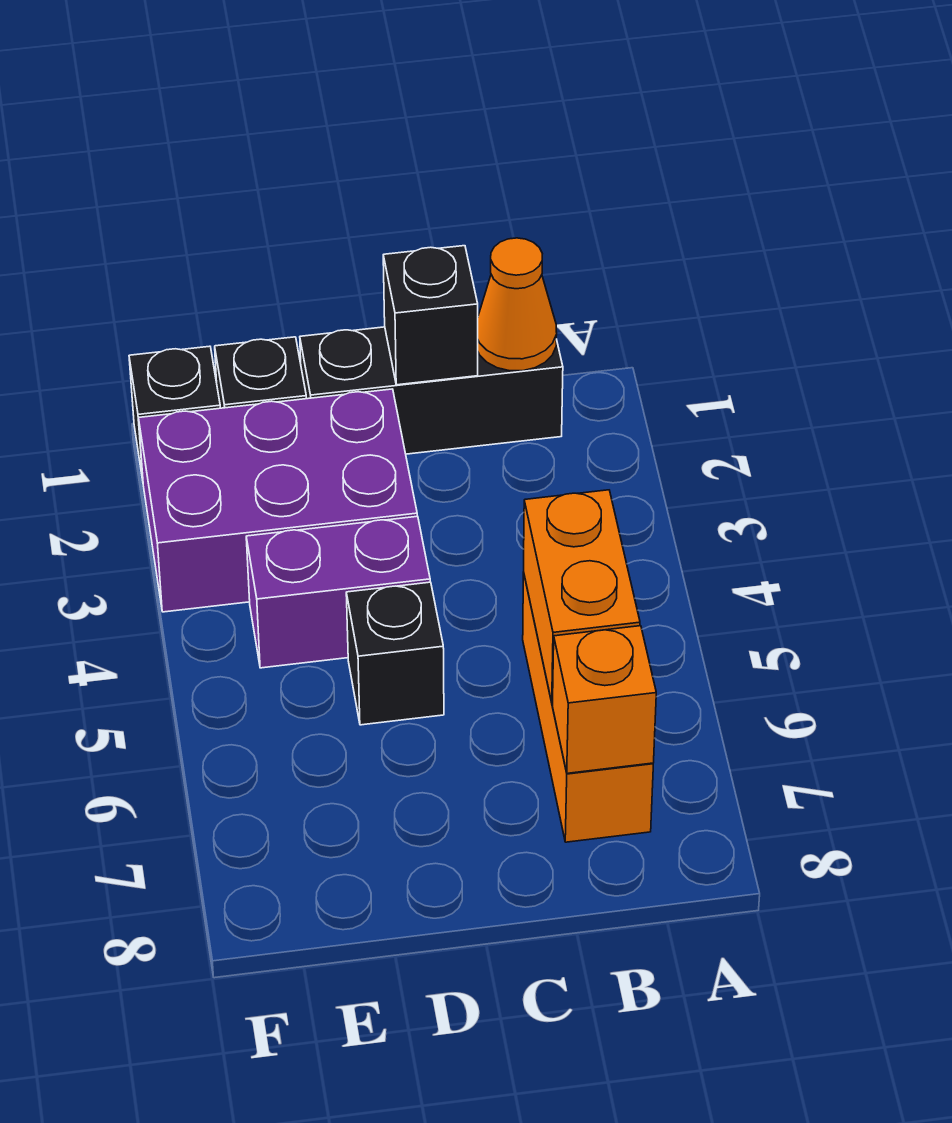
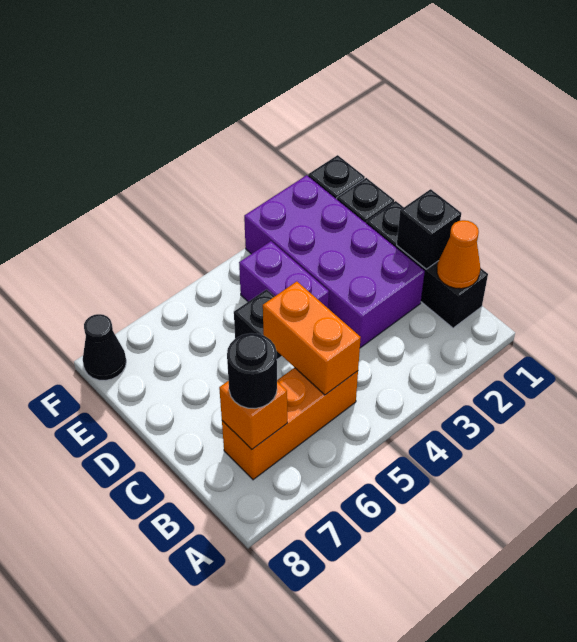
orange 1x2 brick [524,490,640,703] -> orange 1x2 brick turned to [263,282,361,395]
none -> black 1x1 round brick [227,333,277,409]
purple 2x3 brick [139,389,417,612] -> purple 2x4 brick [244,175,425,348]
none -> black 1x1 cone [83,314,126,380]

